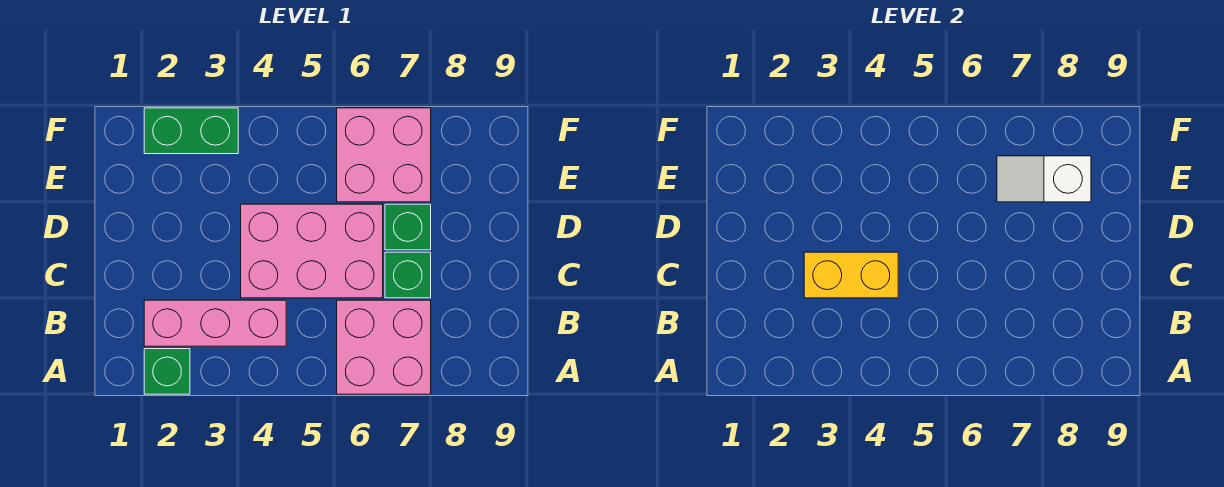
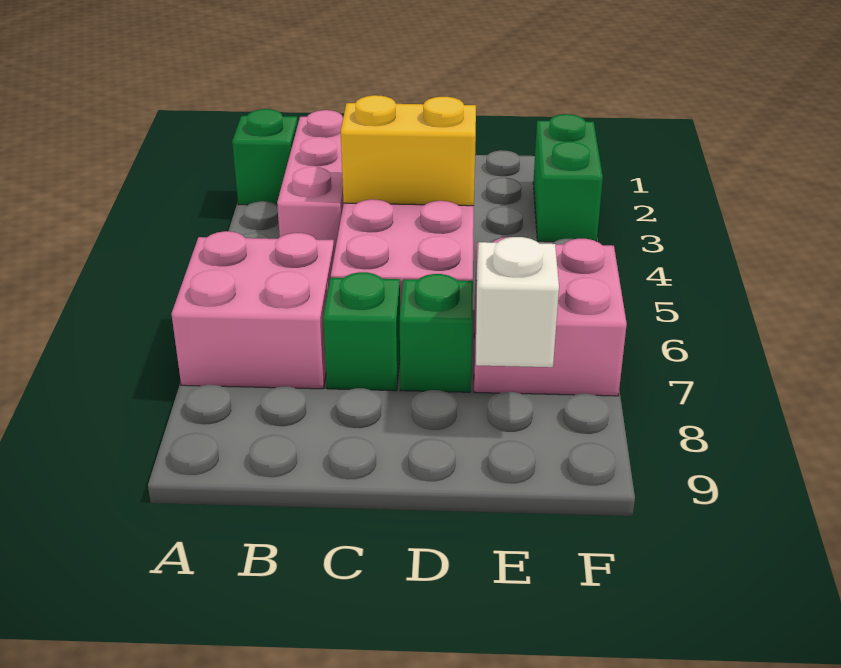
yellow 1x2 brick [804,252,898,298] -> yellow 1x2 brick turned to [341,95,476,206]

